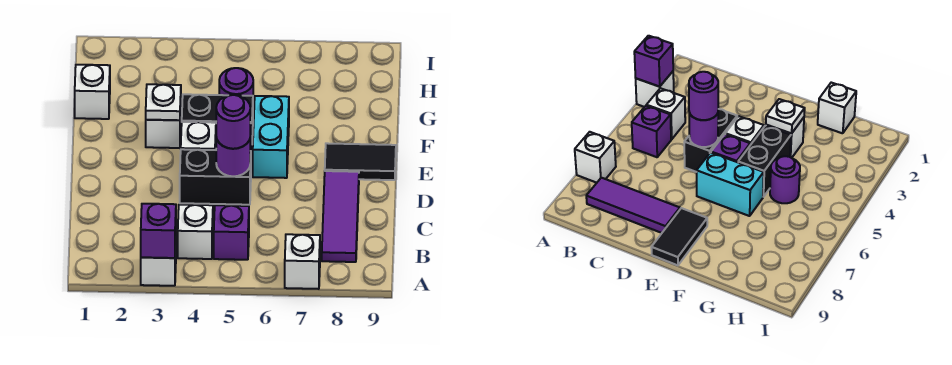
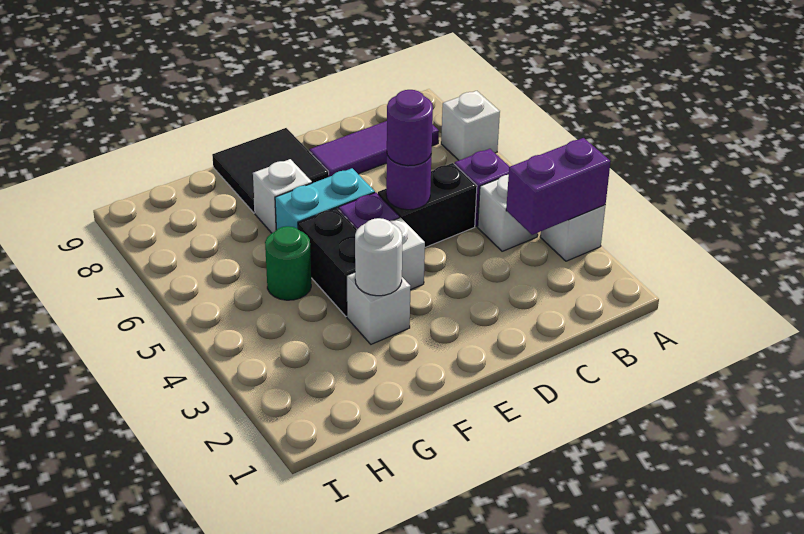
purple 1x1 brick [141,204,176,258] -> purple 1x2 brick [506,138,611,235]
black 1x2 brick [180,149,251,205] -> black 1x2 brick turned to [378,163,477,247]
black 1x2 tile [325,143,396,180] -> black 2x2 tile [212,128,329,213]
white 1x1 plate [146,84,181,120] -> white 1x1 round brick [355,218,402,296]
white 1x1 brick [75,65,110,119] -> white 1x1 brick moved to [253,159,312,233]
purple 1x1 round brick [219,68,253,96] -> green 1x1 round brick [265,226,311,300]

